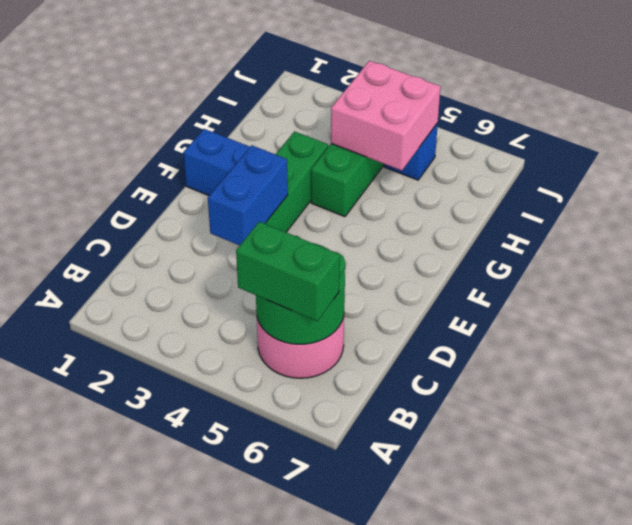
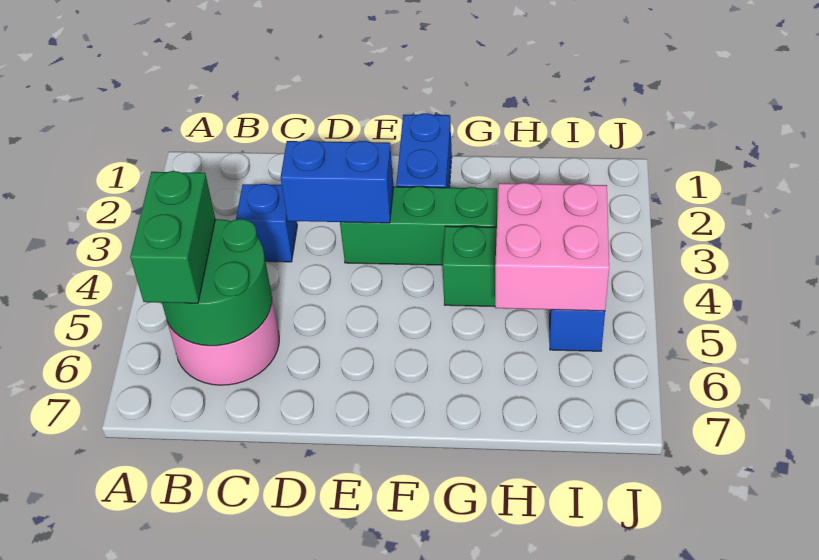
none -> blue 1x1 brick [236,184,297,262]

